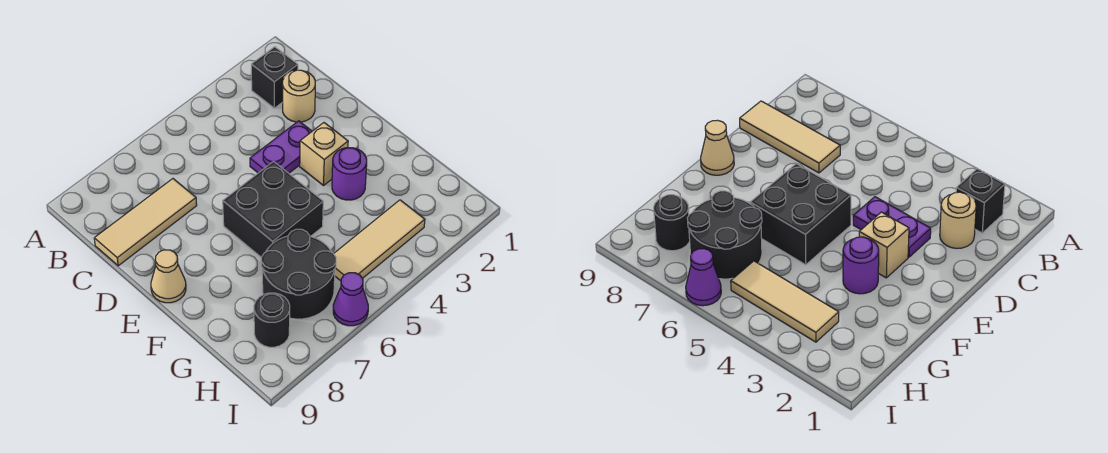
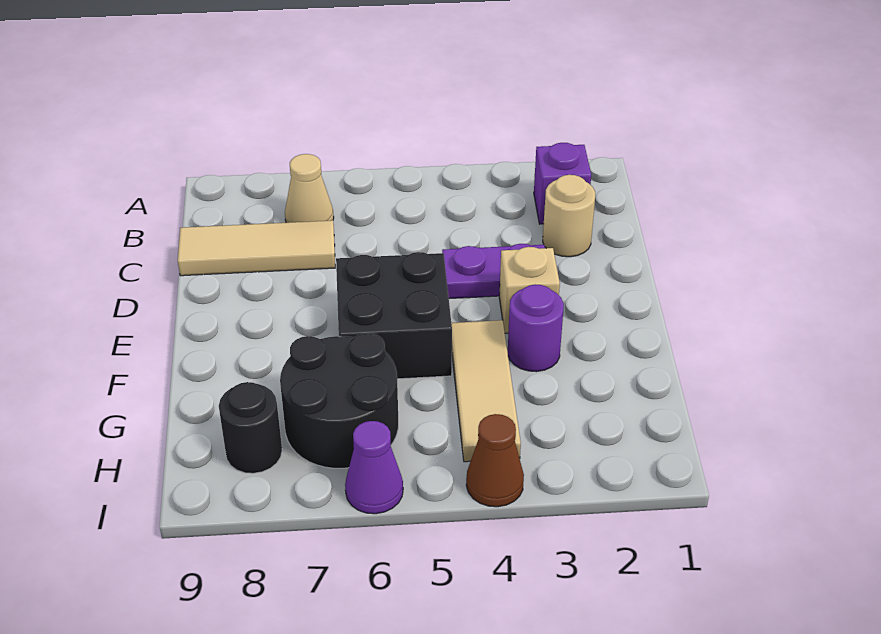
black 1x1 brick [251,47,298,108] -> purple 1x1 brick [534,143,591,224]
tan 1x1 cone [151,250,186,303] -> tan 1x1 cone moved to [285,154,334,223]
tan 1x3 tile [334,200,425,281] -> tan 1x3 tile turned to [451,320,521,462]
none -> brown 1x1 cone [466,414,524,507]

